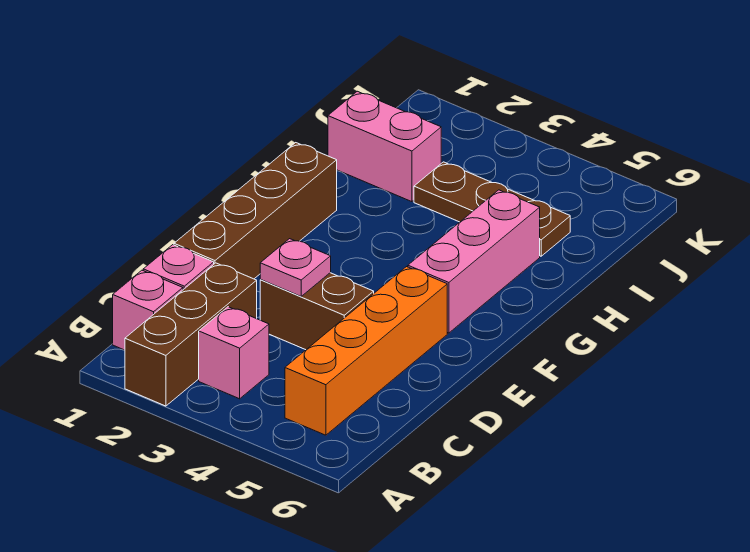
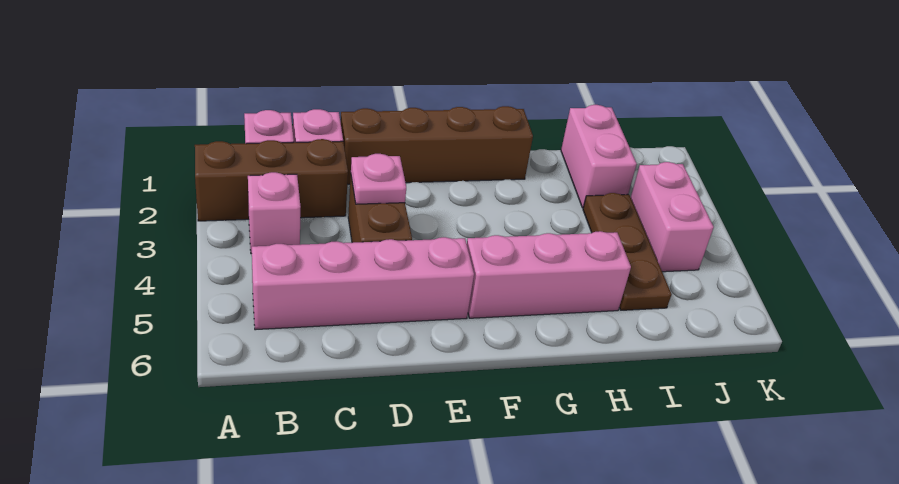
orange 1x4 brick [285,267,447,435] -> pink 1x4 brick [252,237,474,330]
none -> pink 1x2 brick [631,162,714,272]

